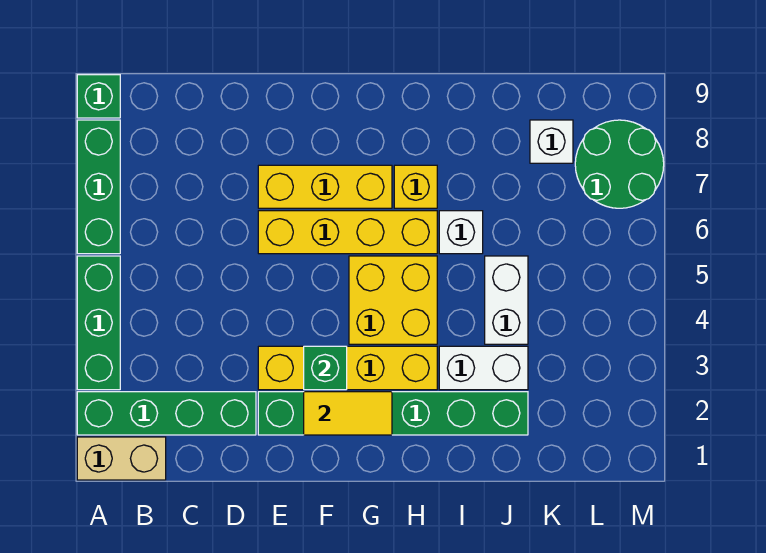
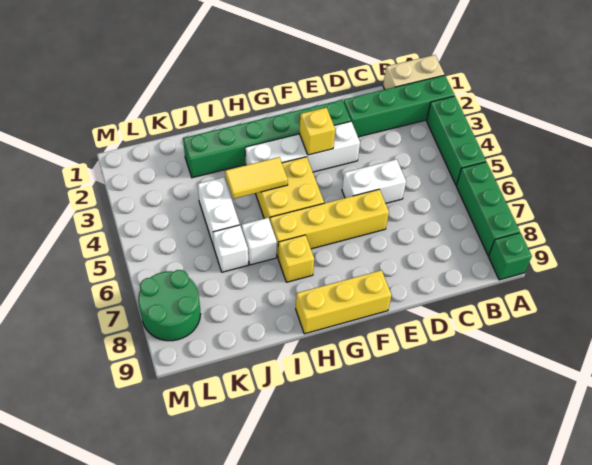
yellow 1x4 brick [258,346,437,390] -> white 1x4 brick [245,121,360,172]
yellow 1x3 brick [258,165,392,208] -> yellow 1x3 brick moved to [296,270,391,334]
yellow 1x2 tile [304,392,392,435] -> yellow 1x2 tile moved to [225,157,288,199]
green 1x1 brick [304,346,347,390] -> yellow 1x1 brick [299,108,335,155]
white 1x2 brick [439,346,528,390] -> white 1x2 brick moved to [342,159,406,203]
white 1x1 brick [530,120,573,163] -> white 1x1 brick moved to [213,225,248,272]

